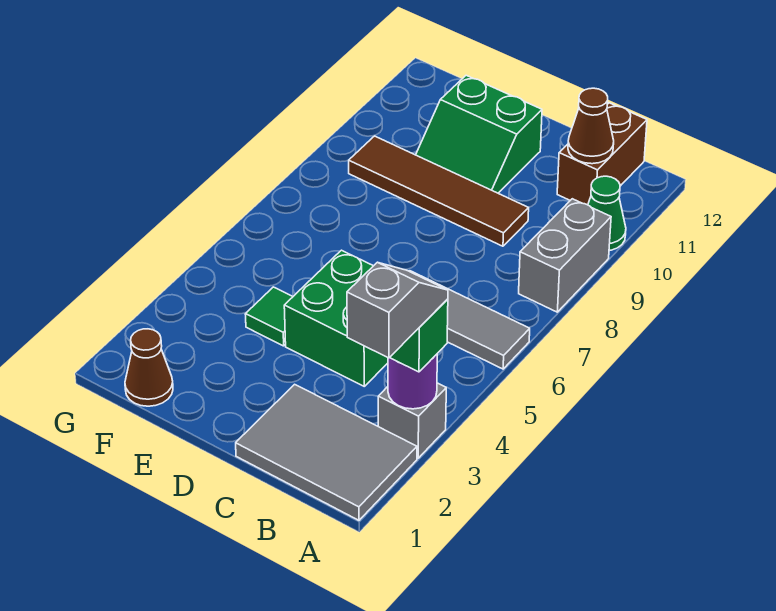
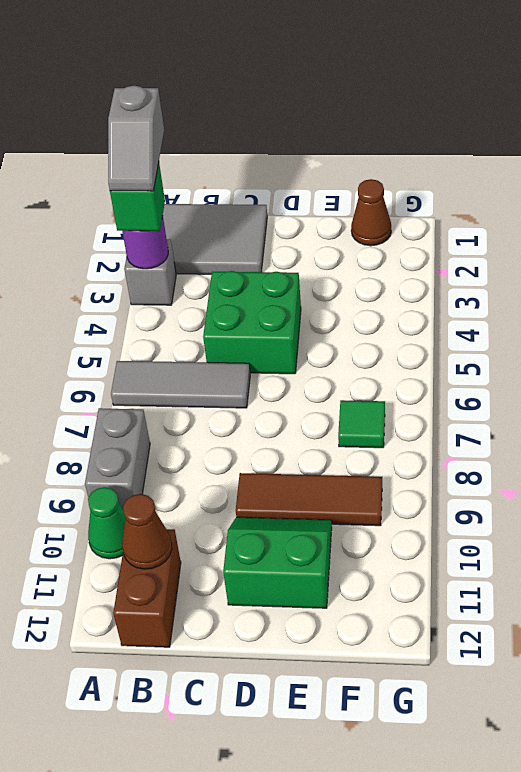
brown 1x4 tile [349,136,529,246] -> brown 1x3 tile [236,473,382,526]
green 1x1 tile [245,287,293,346] -> green 1x1 tile moved to [338,400,385,448]

